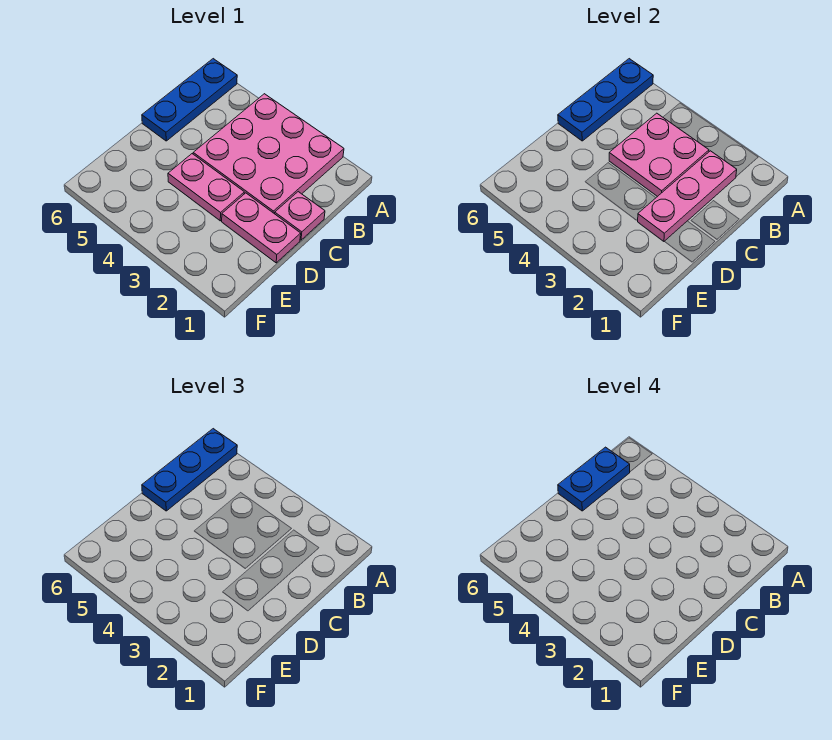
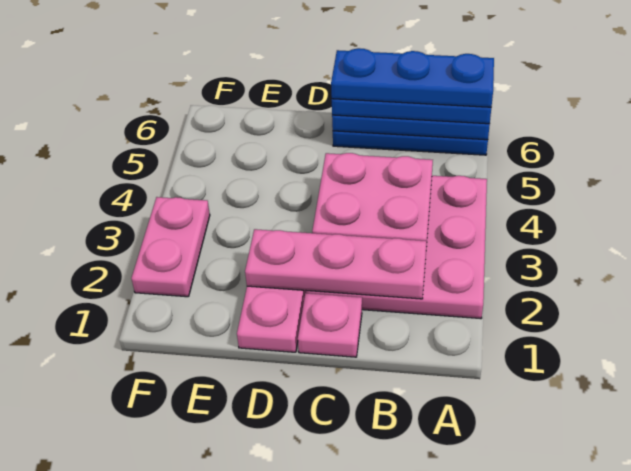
blue 1x2 plate [558,447,630,511] -> blue 1x3 plate [331,48,494,107]
pink 1x2 plate [168,154,244,221] -> pink 1x2 plate moved to [131,197,210,297]

